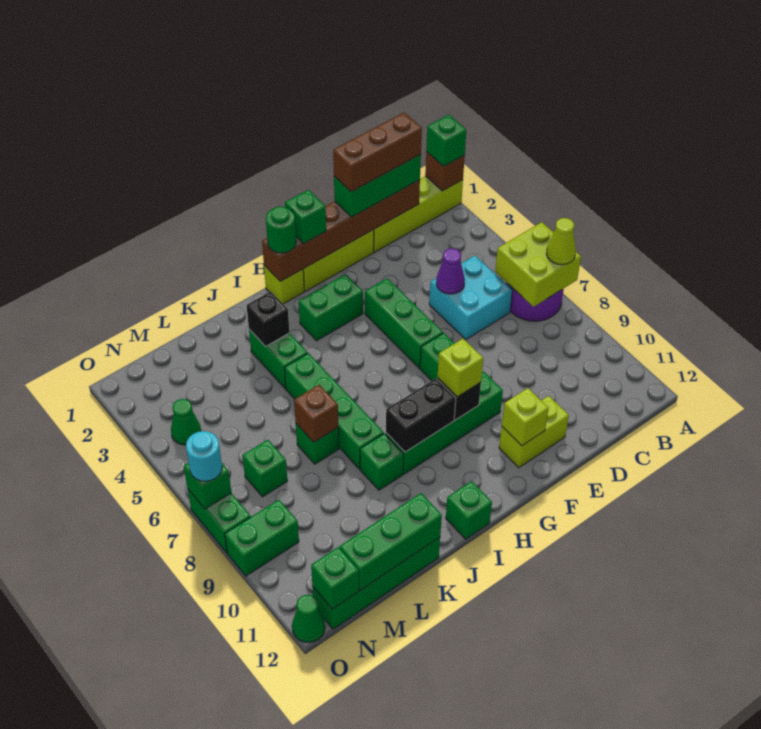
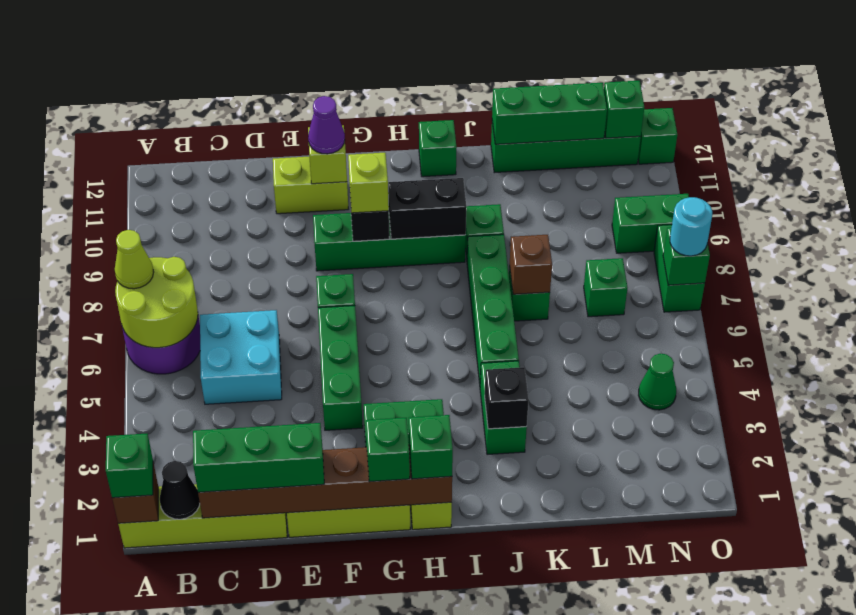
lime 2x2 brick [495,222,581,307] -> lime 2x2 round brick [115,257,198,348]
none -> black 1x1 cone [160,461,200,519]
brown 1x3 brick [333,113,422,192] -> none
purple 1x1 cone [436,248,465,294] -> purple 1x1 cone moved to [308,96,345,154]
green 1x1 round brick [266,206,296,253] -> green 1x1 brick [409,415,453,479]
green 1x1 cone [292,595,325,643] -> green 1x1 brick [638,108,677,164]

